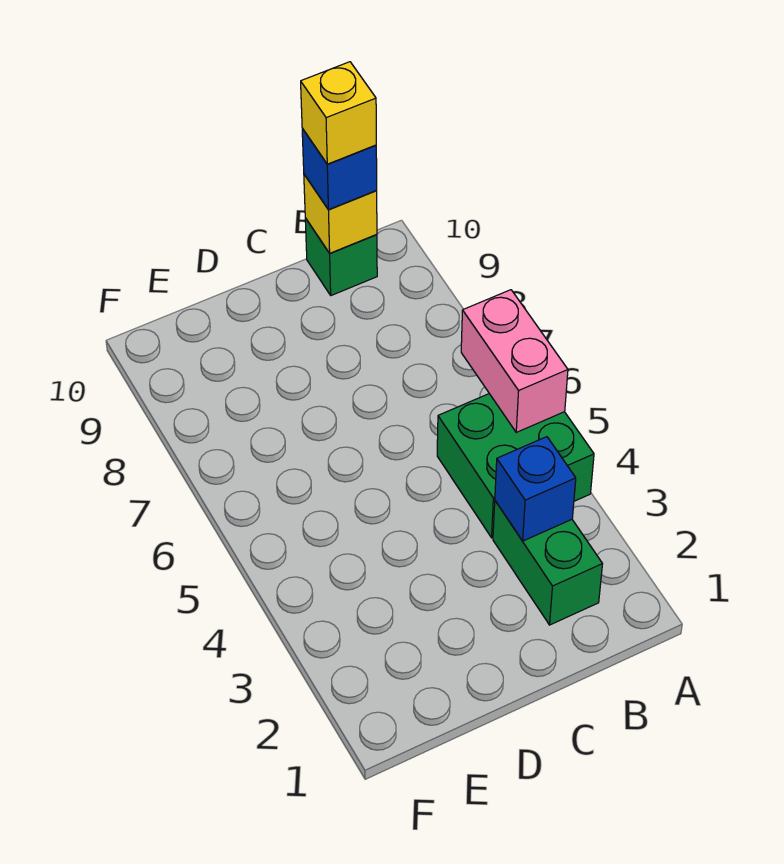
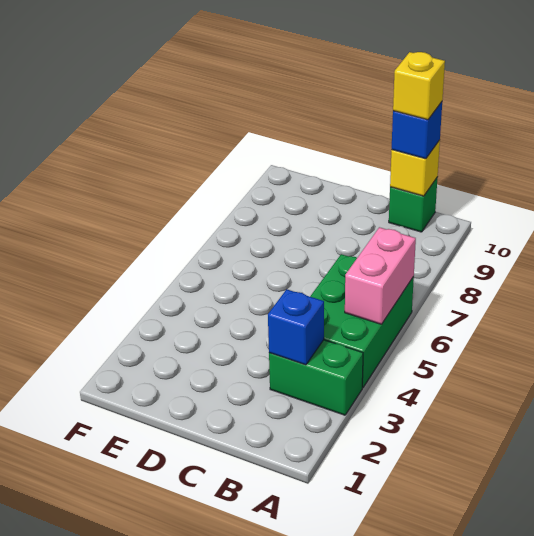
green 2x2 brick [437,394,594,538] -> green 2x3 brick [310,254,414,388]
green 1x2 brick [493,501,602,625] -> green 1x2 brick turned to [269,340,363,415]

